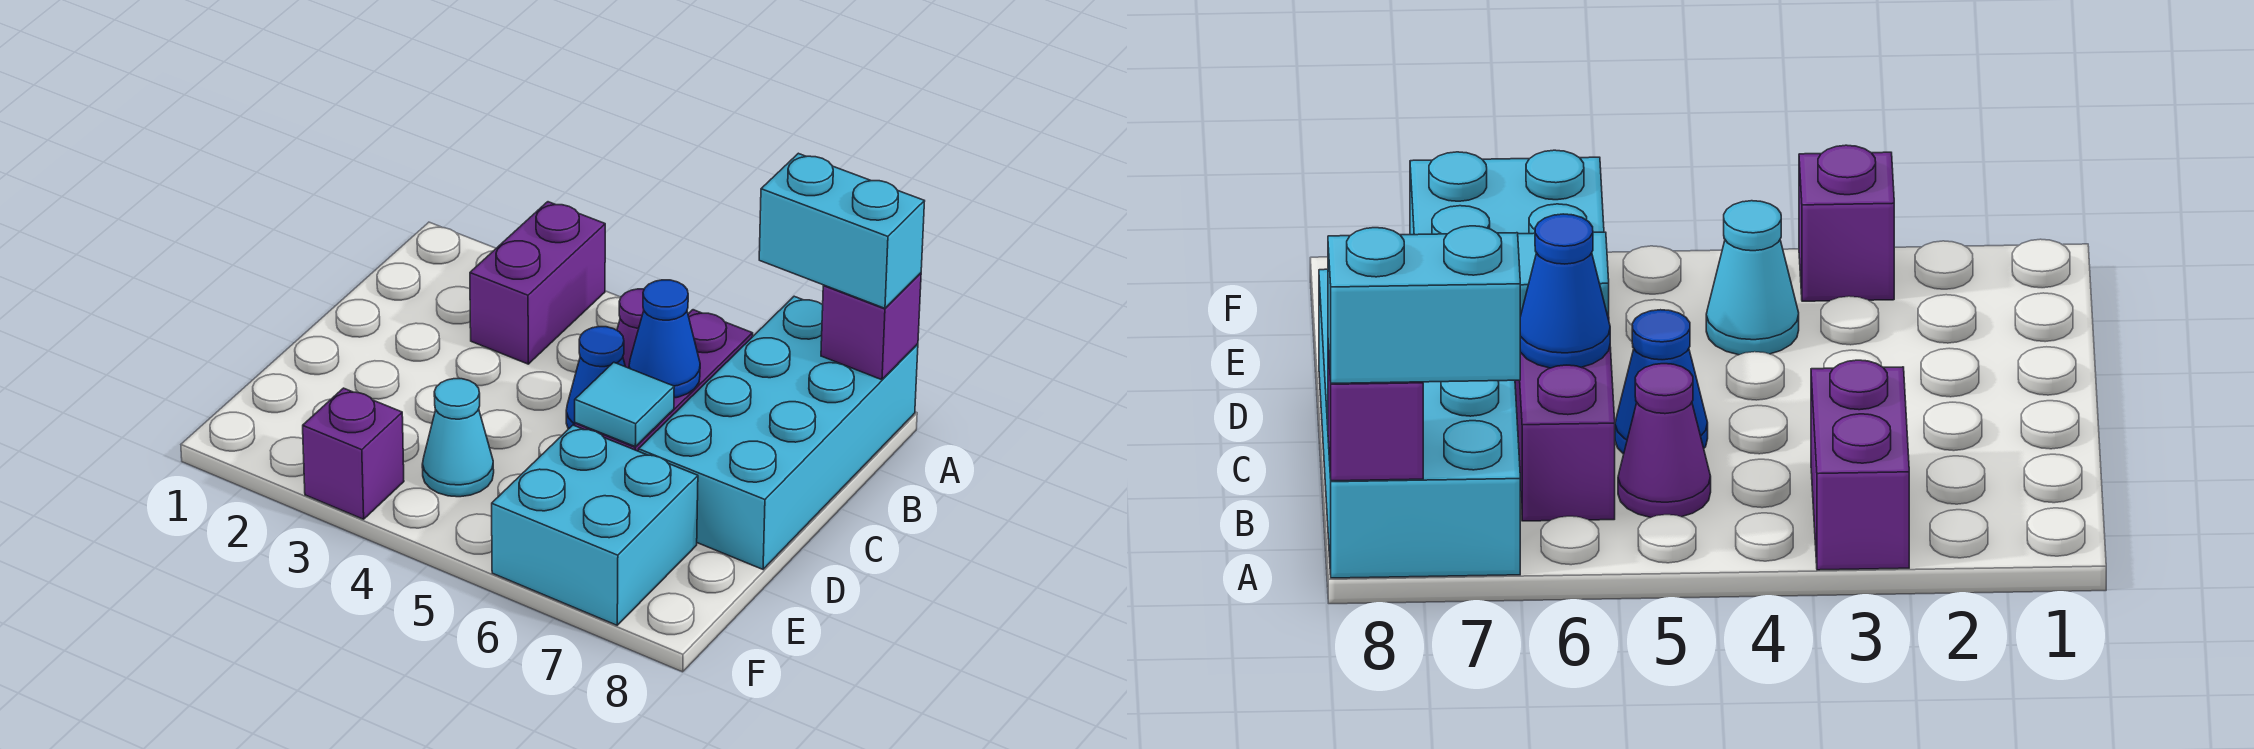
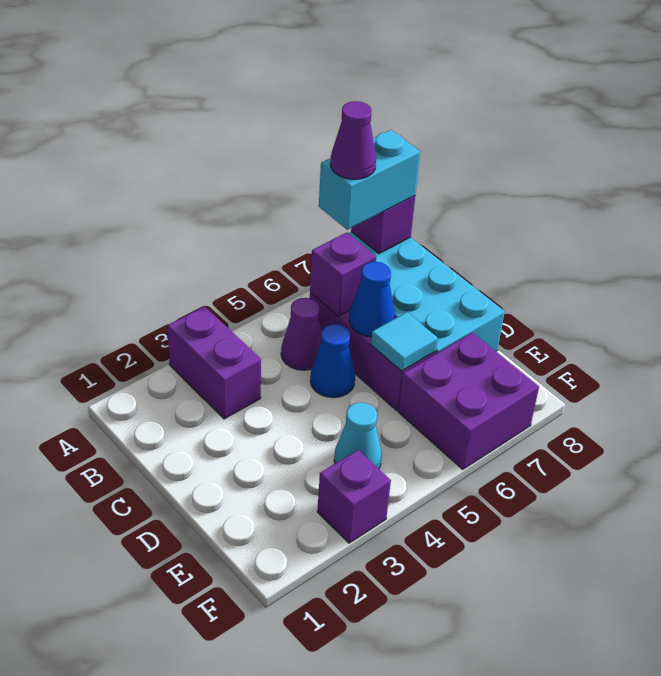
none -> purple 1x1 cone [330,101,376,179]
none -> purple 1x1 brick [310,233,376,316]
cyan 2x2 brick [492,425,698,625] -> purple 2x2 brick [399,333,539,469]

